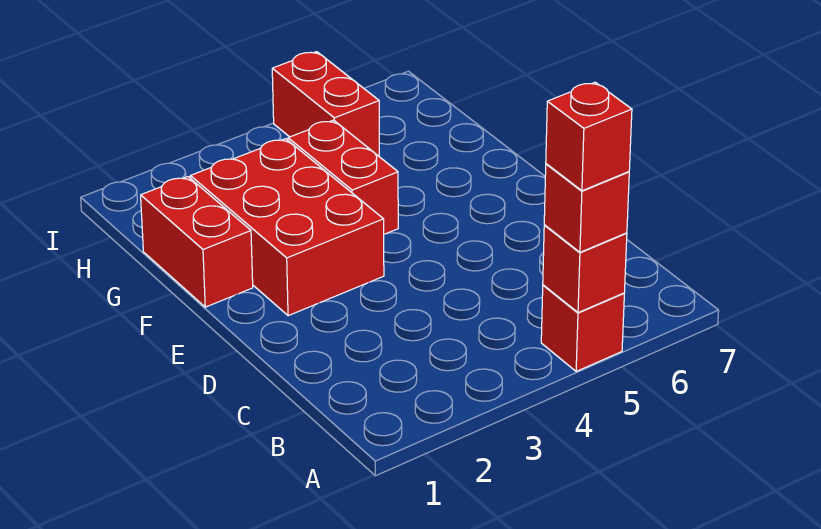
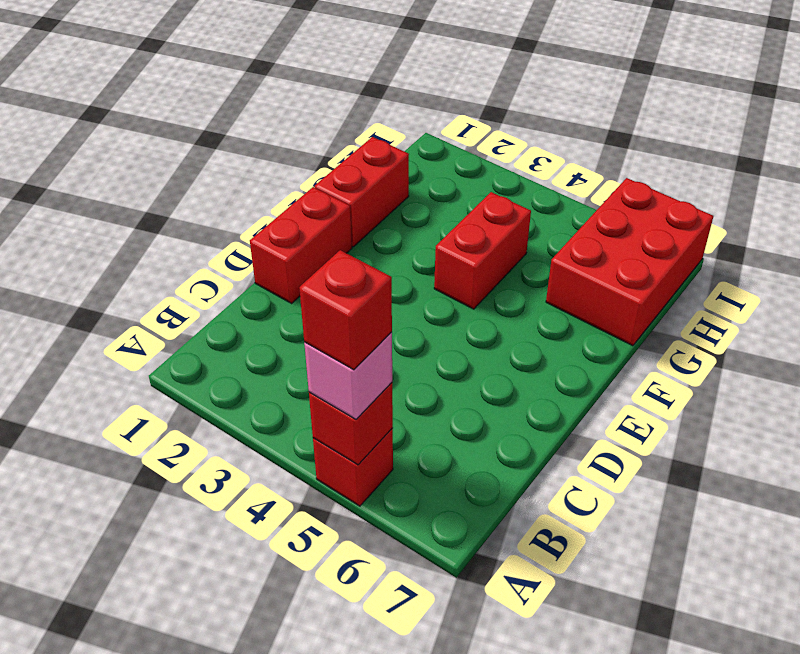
red 1x1 brick [544,164,629,252] -> pink 1x1 brick [304,332,392,419]
red 2x3 brick [190,139,384,316] -> red 2x3 brick moved to [546,178,714,346]
red 1x2 brick [272,52,379,156] -> red 1x2 brick moved to [250,187,352,303]

